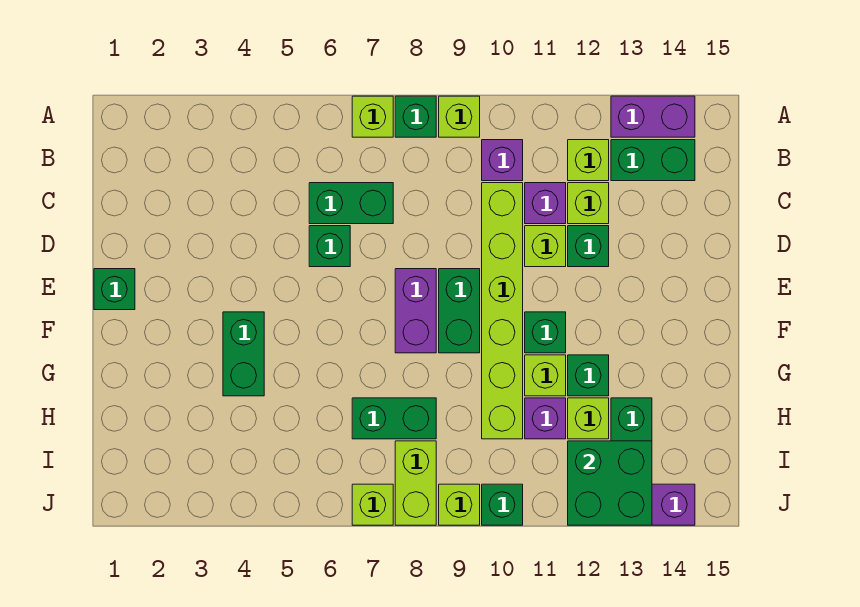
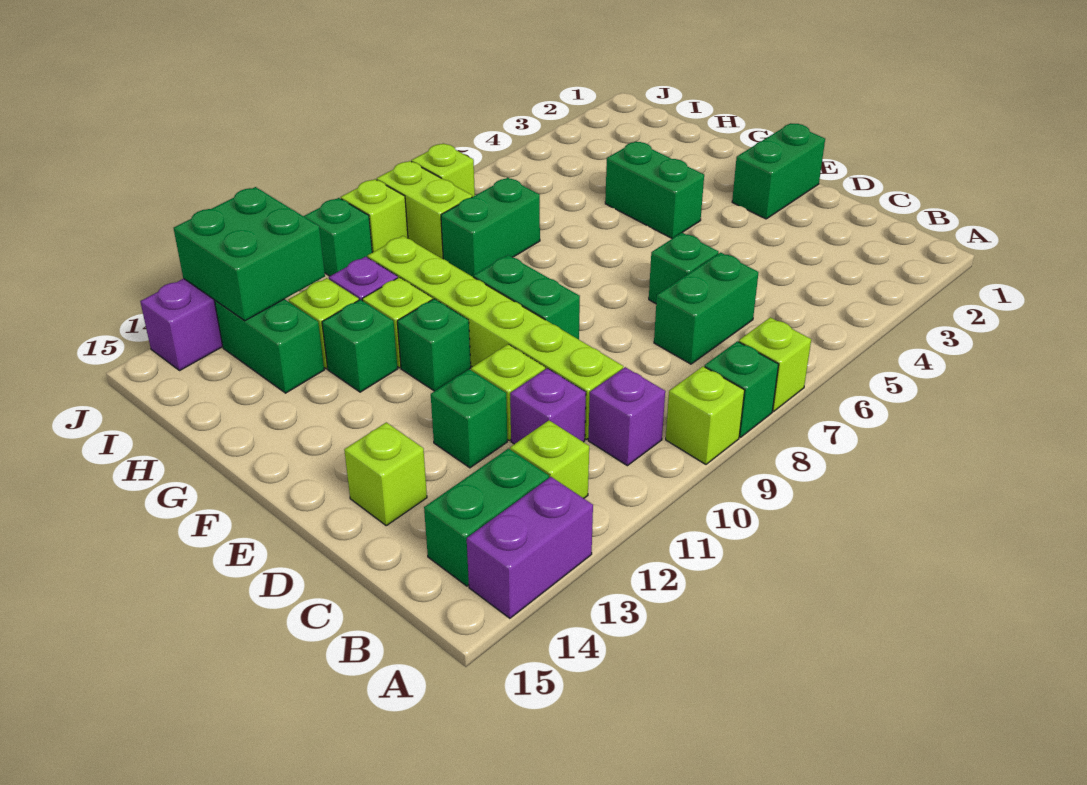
lime 1x1 brick [568,183,609,224] -> lime 1x1 brick moved to [344,422,427,526]
green 1x1 brick [94,269,135,310] -> green 1x2 brick [732,123,825,219]
purple 1x2 brick [395,269,436,353] -> none

